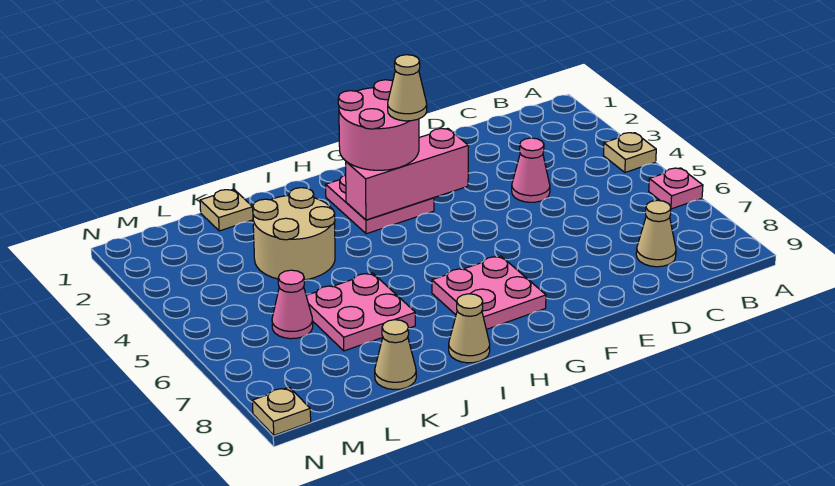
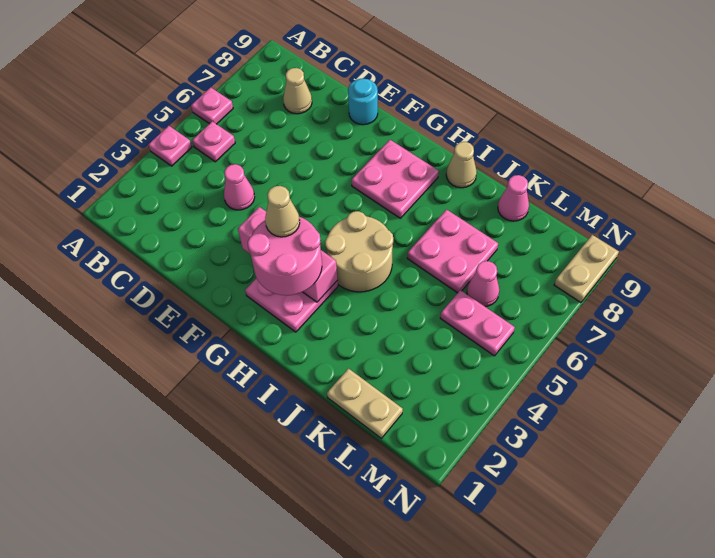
tan 1x1 plate [603,133,656,172] -> pink 1x1 plate [148,126,192,166]
none -> pink 1x1 plate [192,121,235,162]
none -> cyan 1x1 round brick [348,79,378,125]
tan 2x2 round brick [253,188,335,280] -> tan 2x2 round brick moved to [325,211,393,292]
tan 1x1 plate [200,189,253,231] -> tan 1x2 plate [327,369,403,438]
tan 1x1 cone [375,320,416,389] -> pink 1x1 cone [498,175,529,221]
none -> pink 1x2 plate [440,290,515,356]
tan 1x1 plate [252,387,311,435] -> tan 1x2 plate [554,235,619,303]

